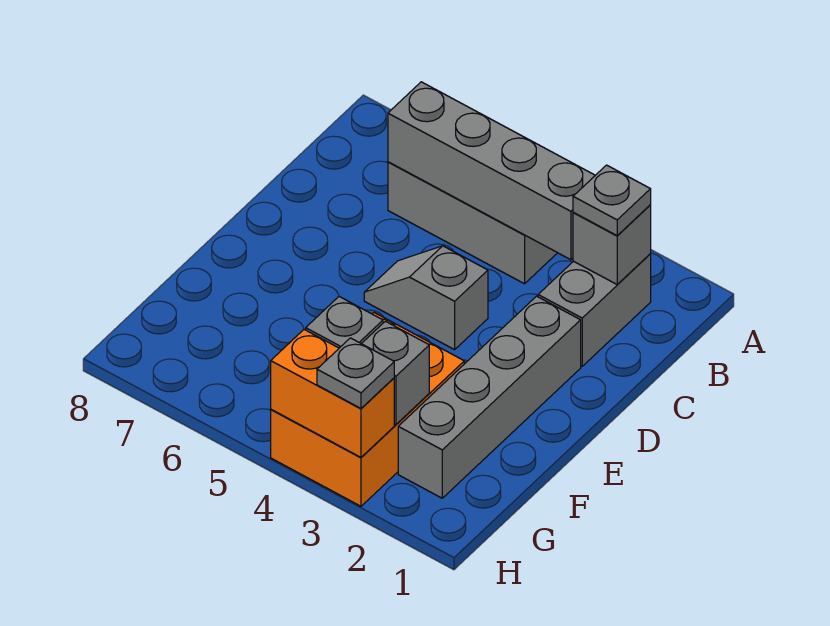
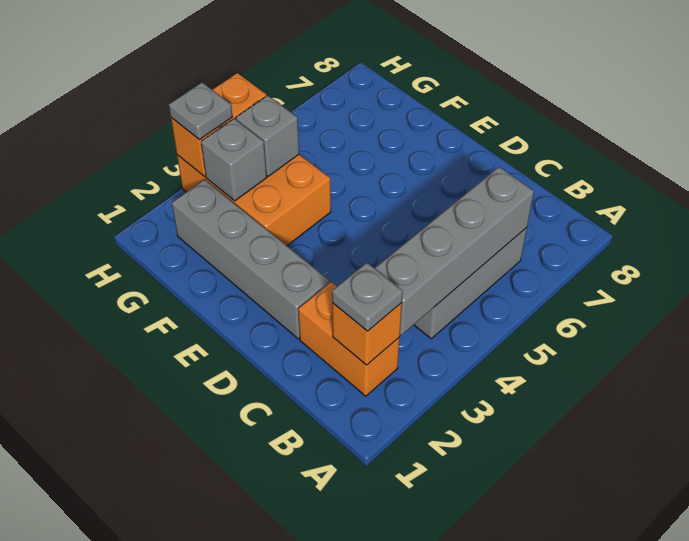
grey 1x2 brick [538,254,651,366] -> orange 1x2 brick [298,282,400,396]
grey 1x1 brick [573,205,651,285] -> orange 1x1 brick [332,303,402,365]
grey 1x2 slope [364,246,488,350] -> none

